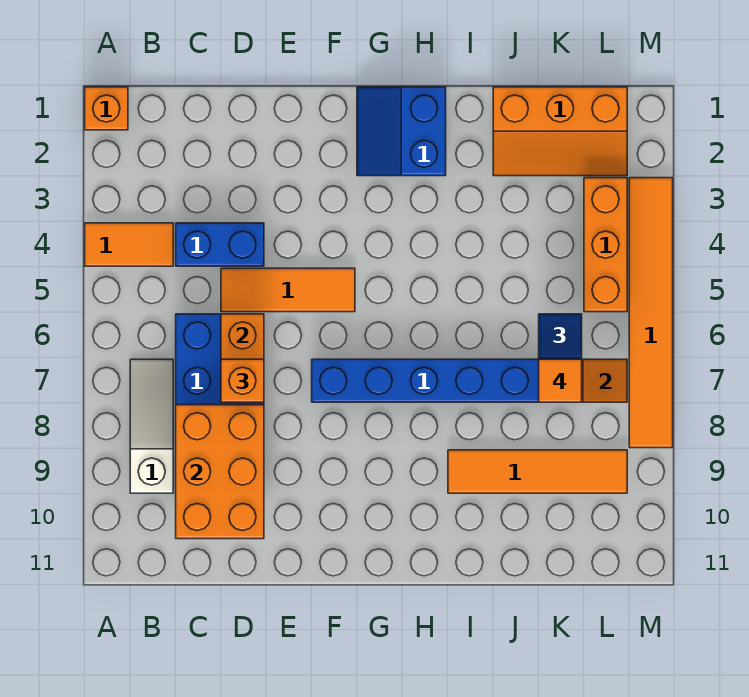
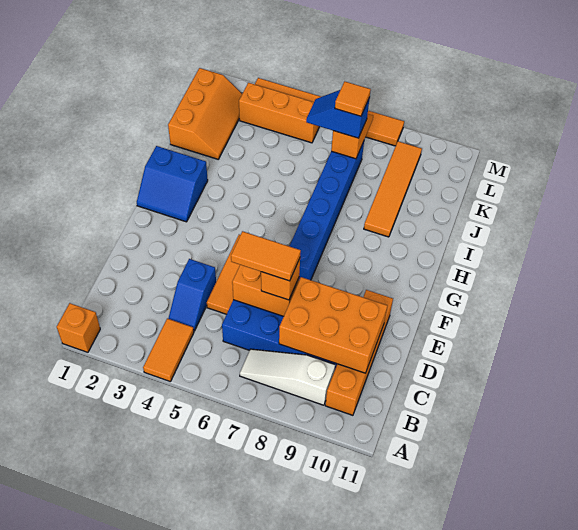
none -> orange 1x4 brick [325,290,393,415]
blue 1x2 brick [176,223,264,266] -> blue 1x2 slope [168,259,216,331]
none -> orange 1x2 tile [231,231,301,281]

